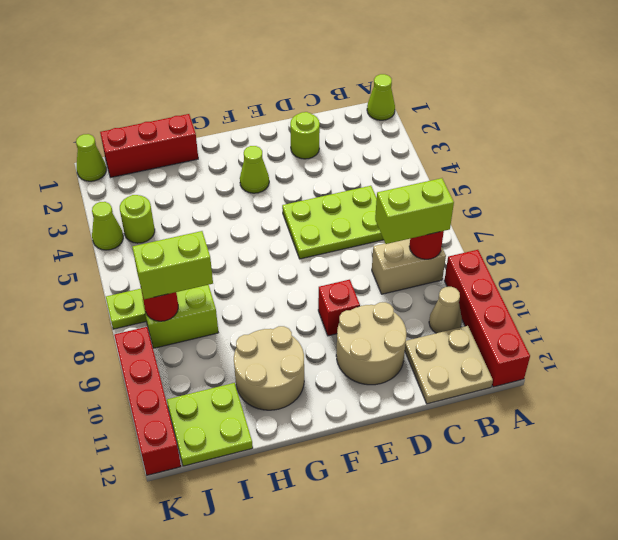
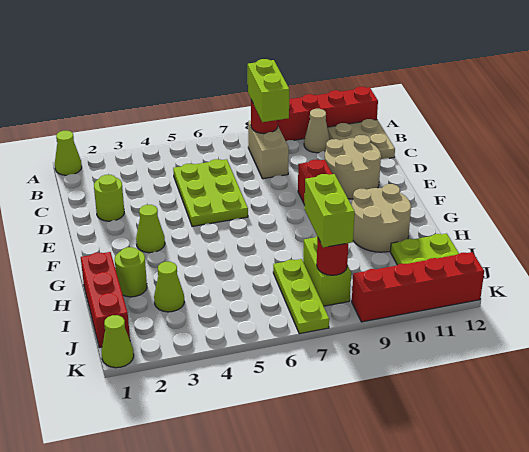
lime 1x1 round brick [120,195,155,243] -> lime 1x1 round brick moved to [115,247,147,297]
lime 1x1 cone [92,202,123,250] -> lime 1x1 cone moved to [154,262,184,312]

